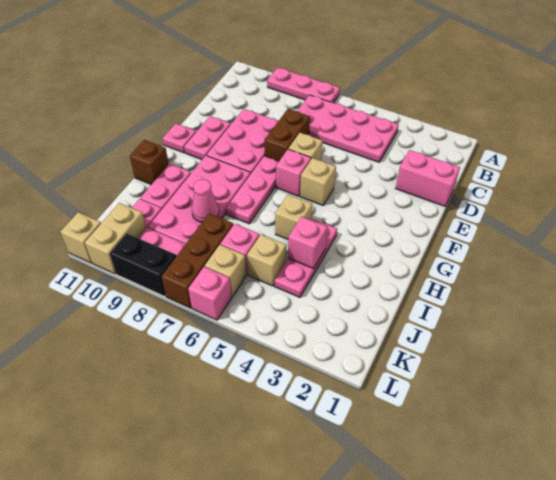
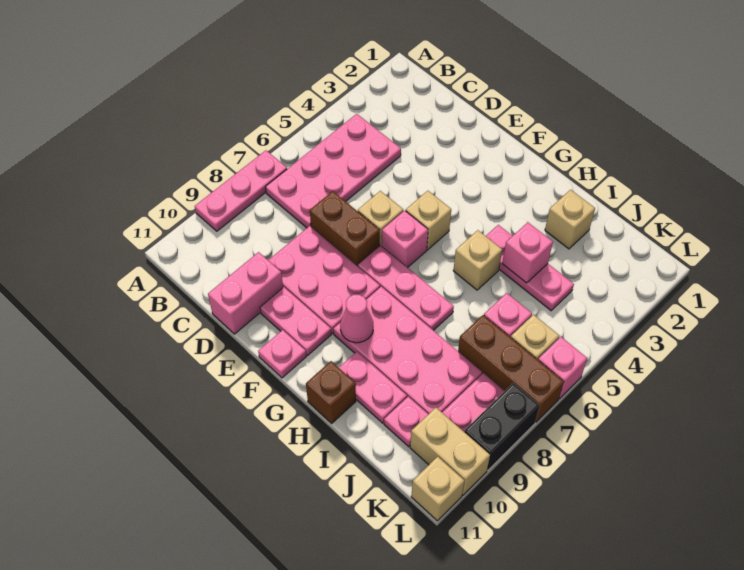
pink 1x2 brick [396,150,460,206] -> pink 1x2 brick moved to [208,252,283,334]
pink 1x1 cone [192,179,219,222] -> pink 1x1 cone moved to [340,295,373,343]
tan 1x1 brick [247,234,286,286] -> tan 1x1 brick moved to [545,190,595,249]

